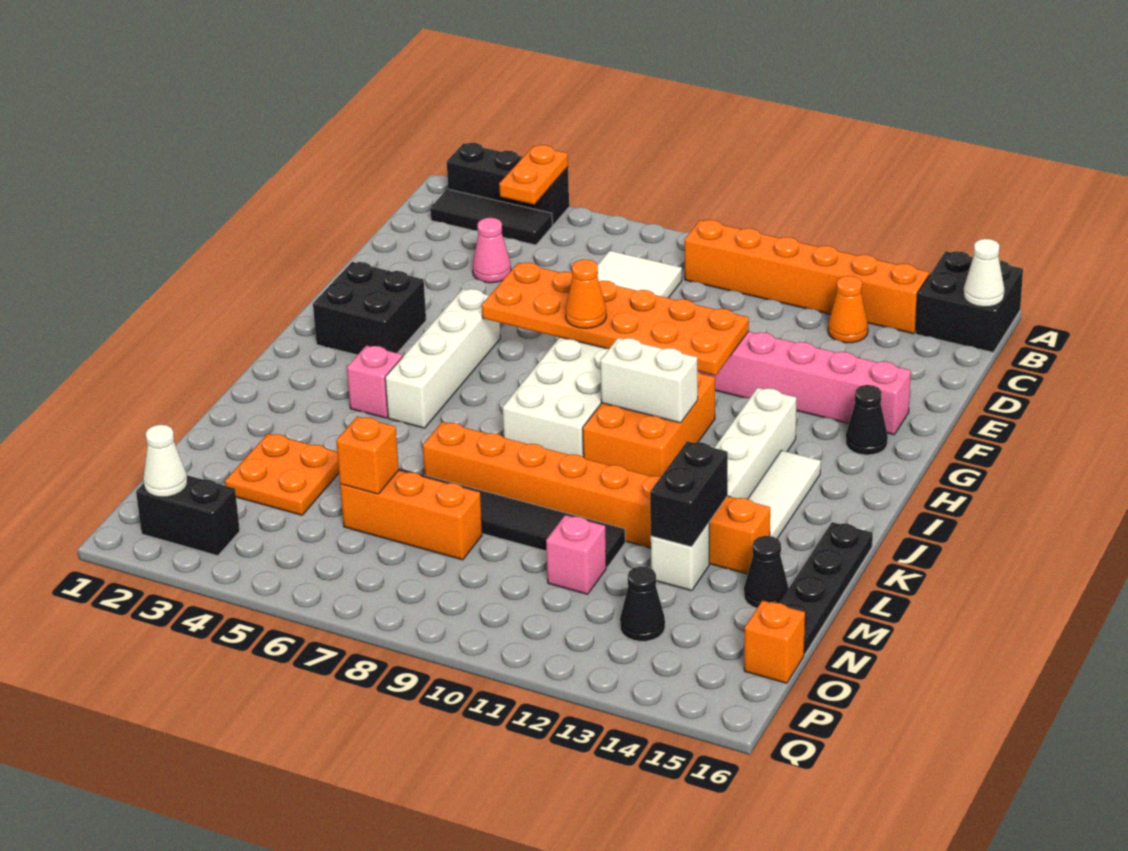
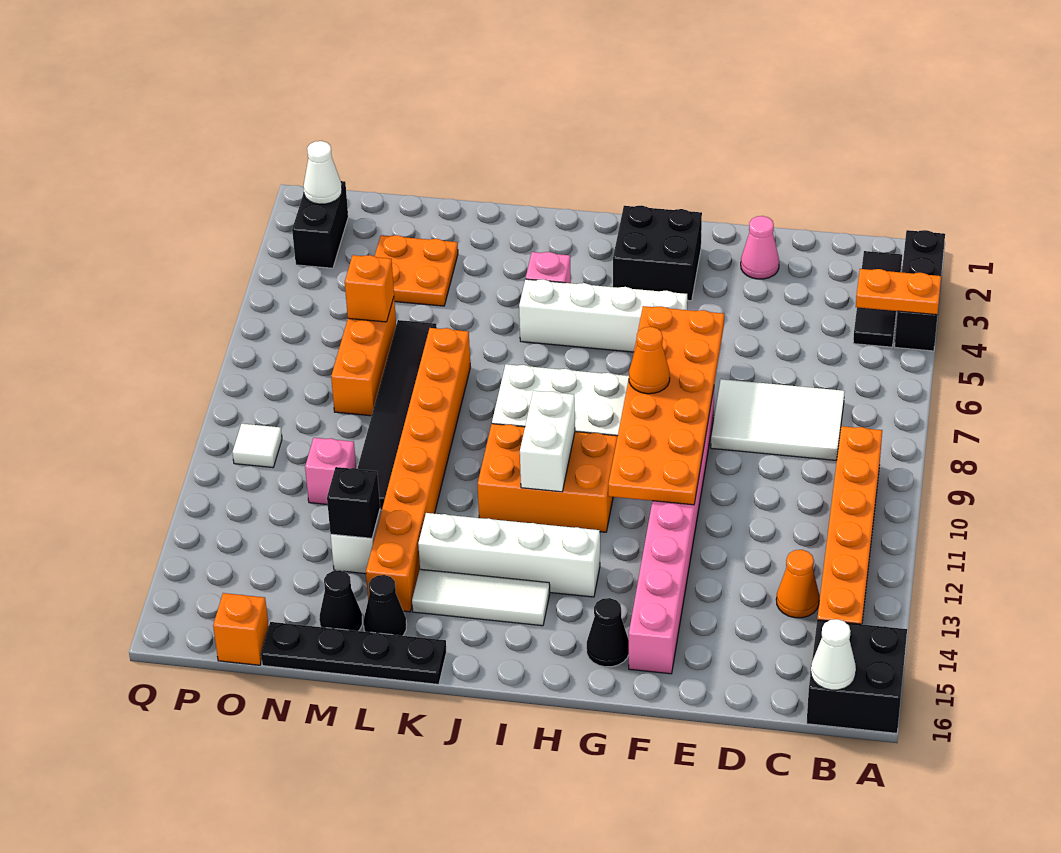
pink 1x1 cone [473,218,511,283] -> pink 1x1 cone moved to [741,216,779,279]
black 1x2 brick [650,441,728,547] -> black 1x1 brick [327,467,380,538]
black 1x1 cone [620,567,665,641] -> black 1x1 cone moved to [364,575,407,636]
none -> white 1x1 tile [232,424,282,468]

